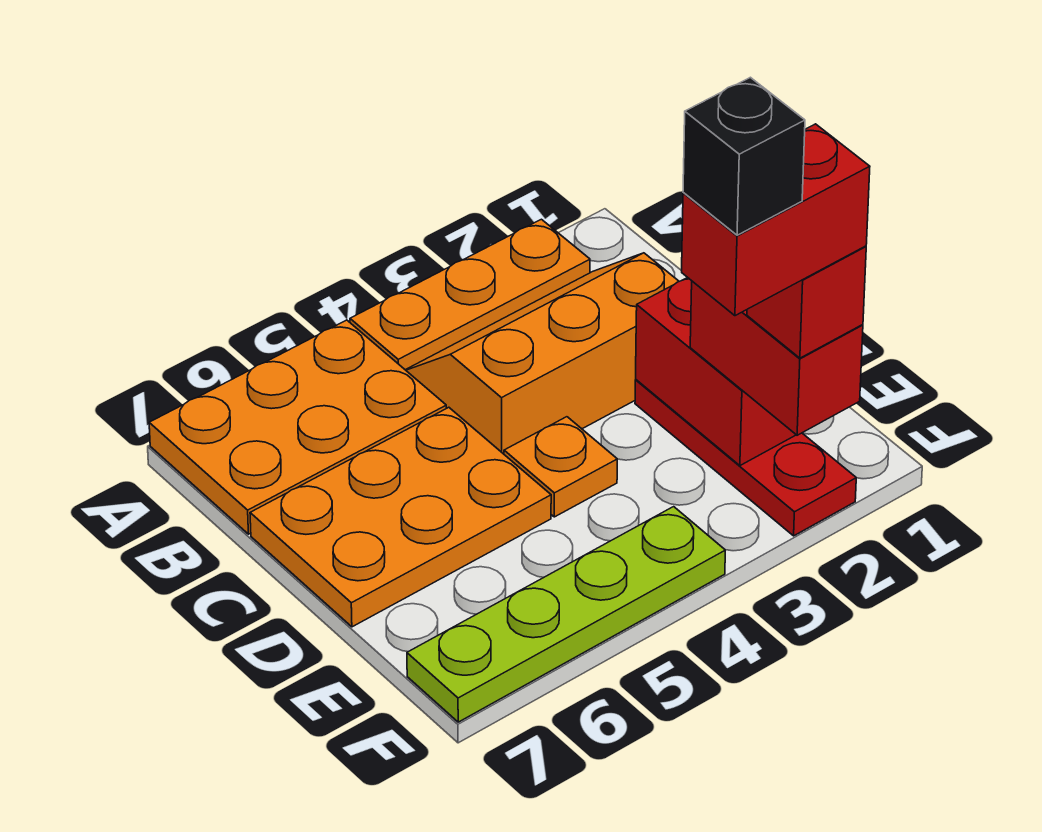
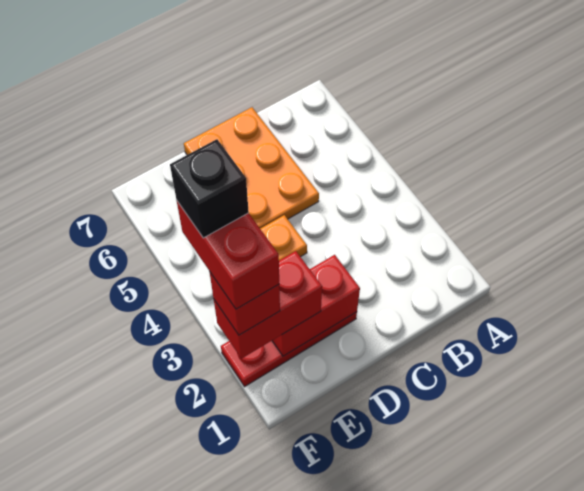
orange 1x3 plate [350,219,590,370] -> none
orange 2x3 plate [149,320,446,534] -> none
orange 2x3 slope [406,253,679,454] -> none
lime 1x4 plate [407,507,725,722] -> none

